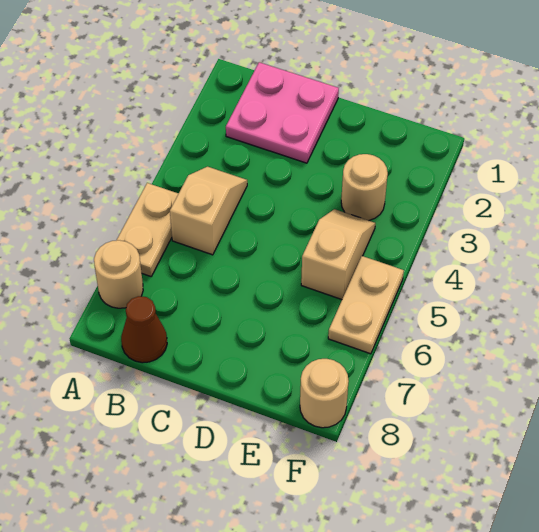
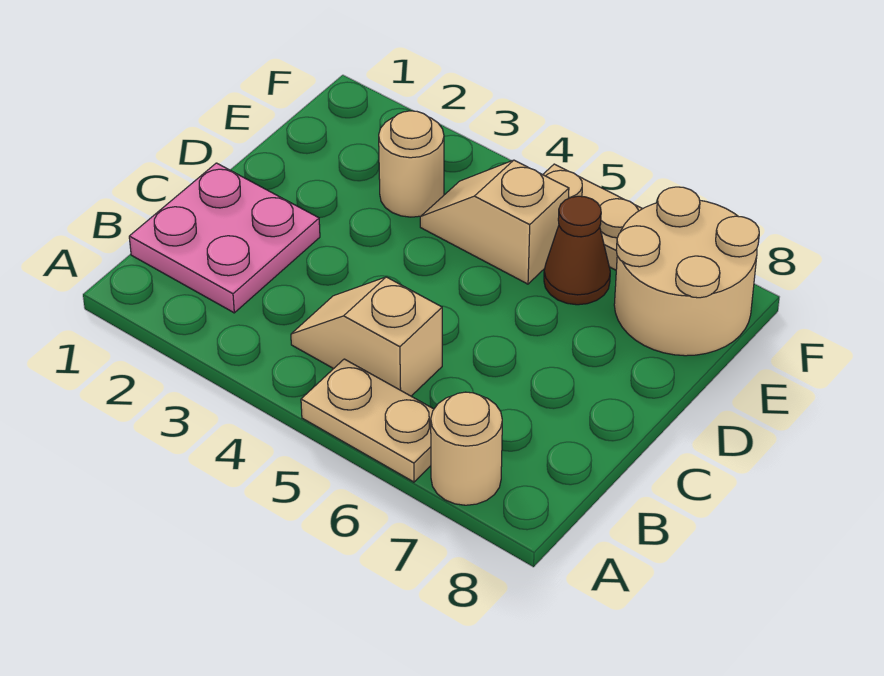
brown 1x1 cone [121,296,167,363] -> brown 1x1 cone moved to [544,196,610,305]
tan 1x1 round brick [300,359,349,428] -> tan 2x2 round brick [614,187,759,356]

